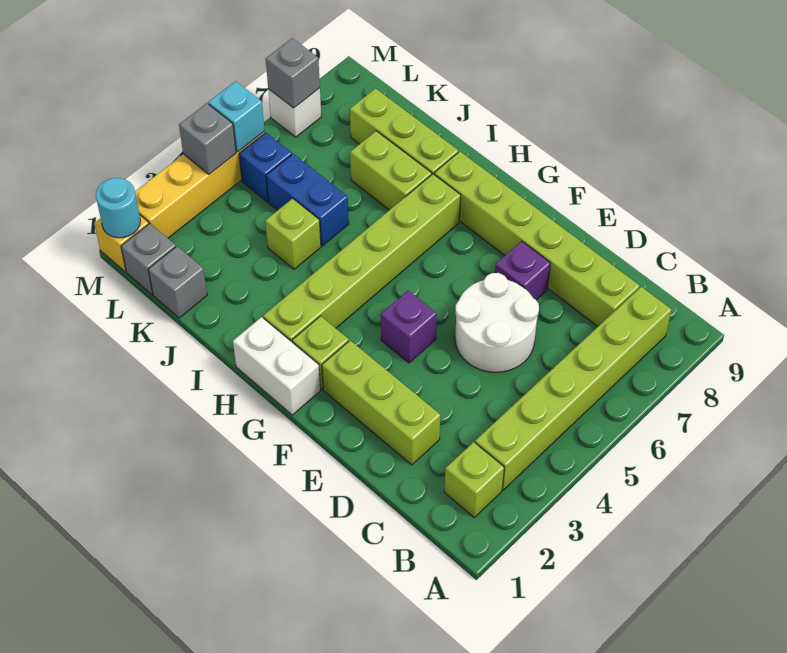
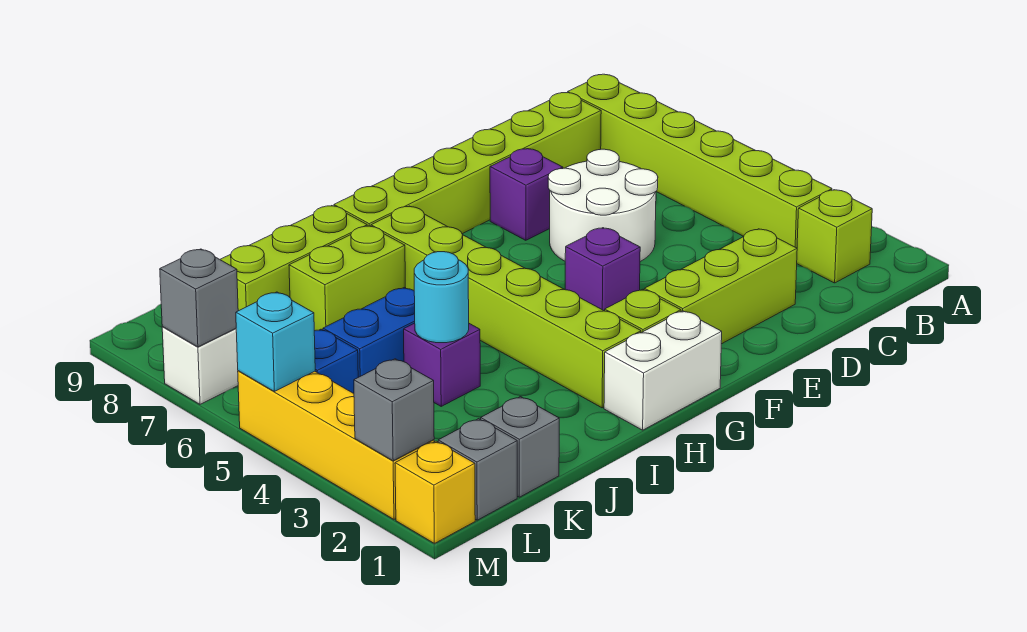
lime 1x1 brick [265,198,321,269] -> purple 1x1 brick [404,323,480,406]
cyan 1x1 round brick [96,178,140,238] -> cyan 1x1 round brick moved to [414,252,469,343]
grey 1x1 brick [179,103,236,174] -> grey 1x1 brick moved to [354,359,434,461]

